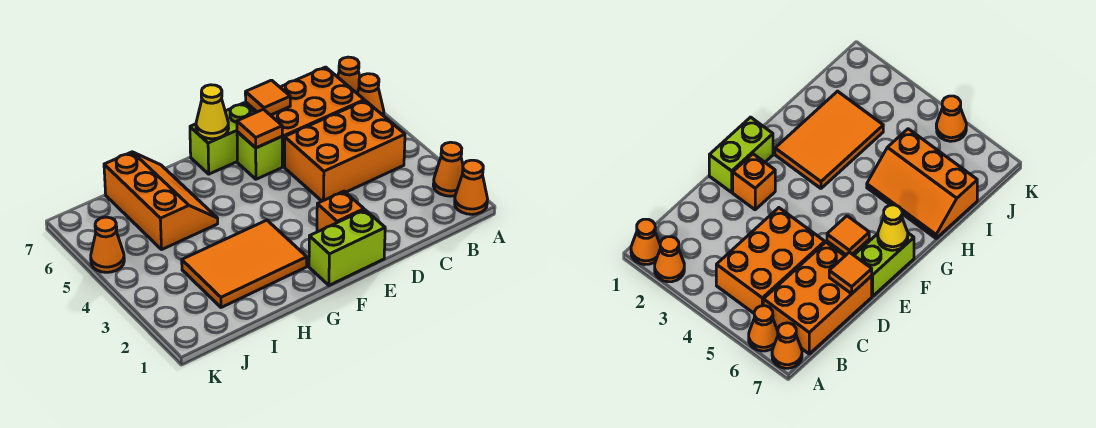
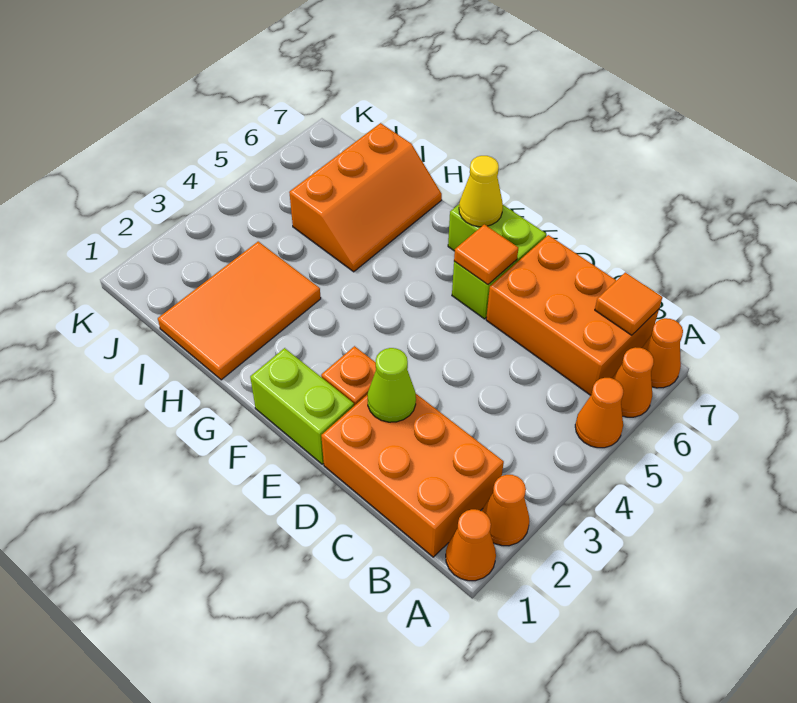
orange 2x3 brick [285,101,405,201] -> orange 2x3 brick moved to [321,394,504,557]
none -> lime 1x1 cone [367,348,416,422]
orange 1x1 tile [245,80,290,115] -> orange 1x1 tile moved to [595,272,662,335]
orange 2x3 tile [182,220,307,308] -> orange 2x3 tile turned to [158,242,321,380]
orange 1x1 cone [91,217,124,272] -> orange 1x1 cone moved to [575,378,623,448]

